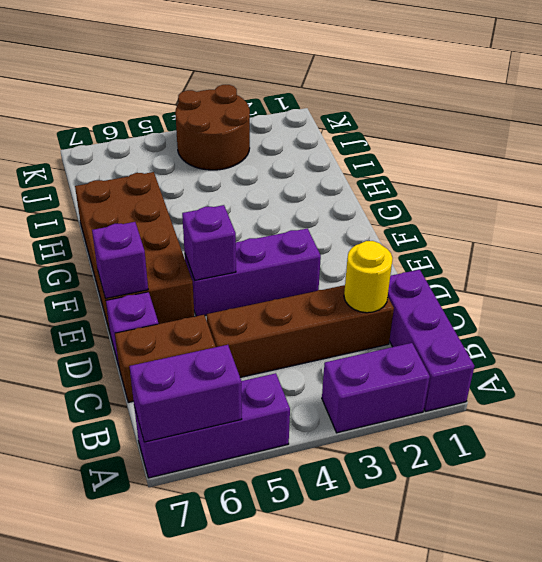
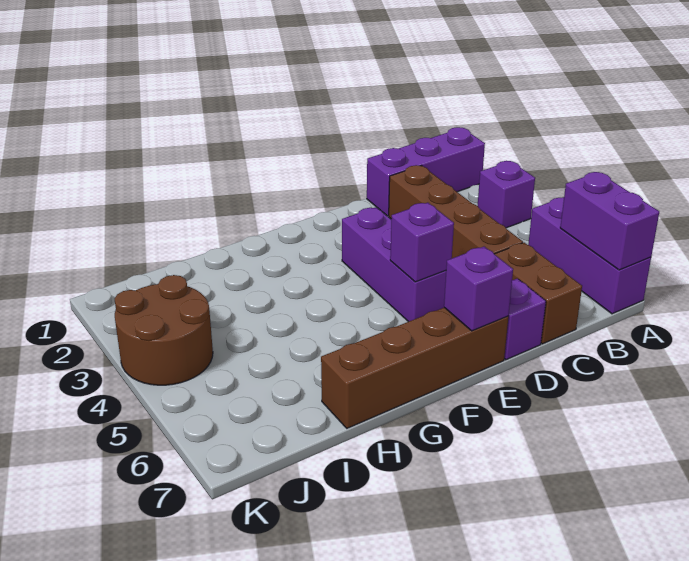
purple 1x2 brick [322,343,430,433] -> purple 1x1 brick [478,161,535,228]
yellow 1x1 round brick [344,241,393,313] -> none
brown 2x4 brick [75,172,194,332] -> brown 1x4 brick [321,308,508,428]

